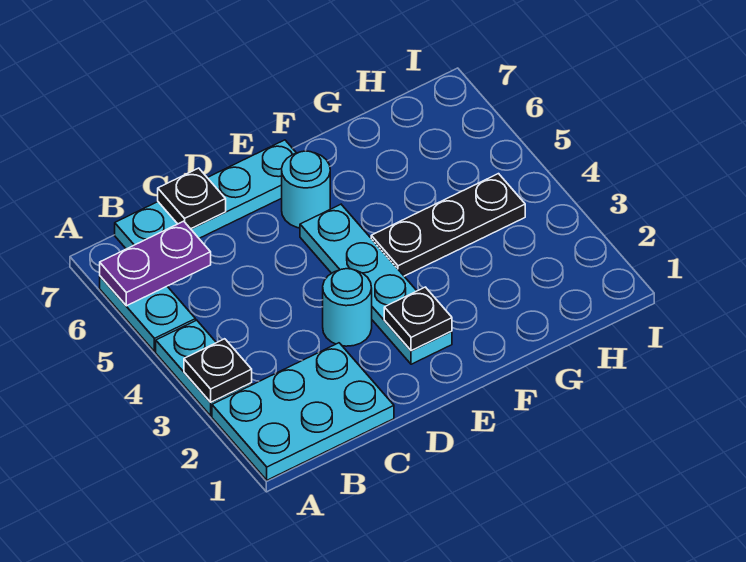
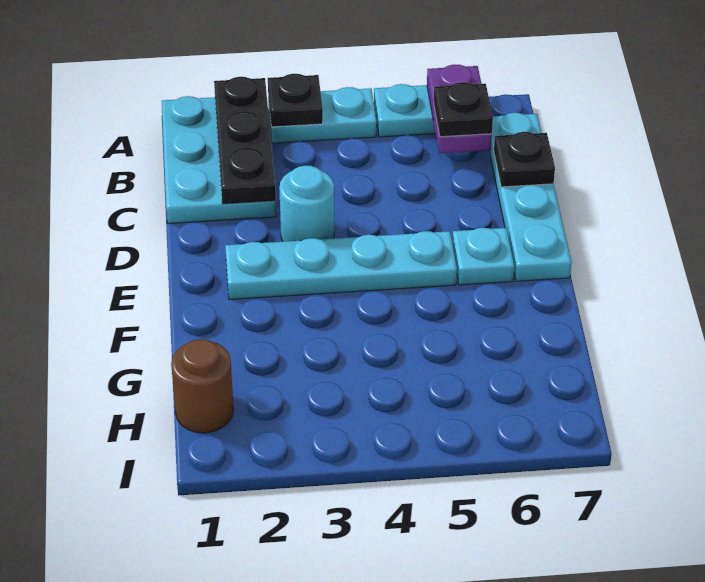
black 1x1 plate [384,287,452,351] -> black 1x1 plate moved to [434,82,493,137]
cyan 1x1 round brick [282,151,330,228] -> cyan 1x1 plate [452,228,514,285]
black 1x3 plate [371,174,525,276] -> black 1x3 plate moved to [214,77,276,204]
none -> brown 1x1 round brick [171,339,233,433]

